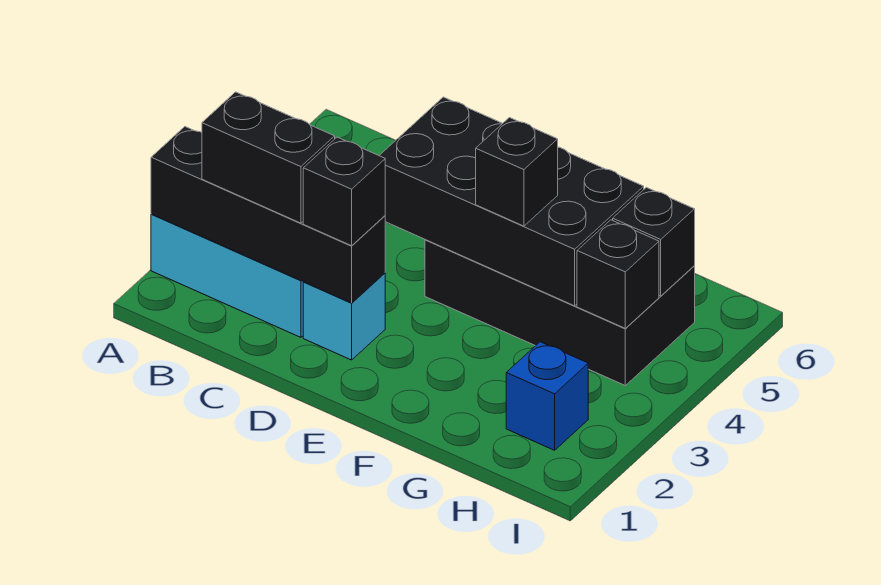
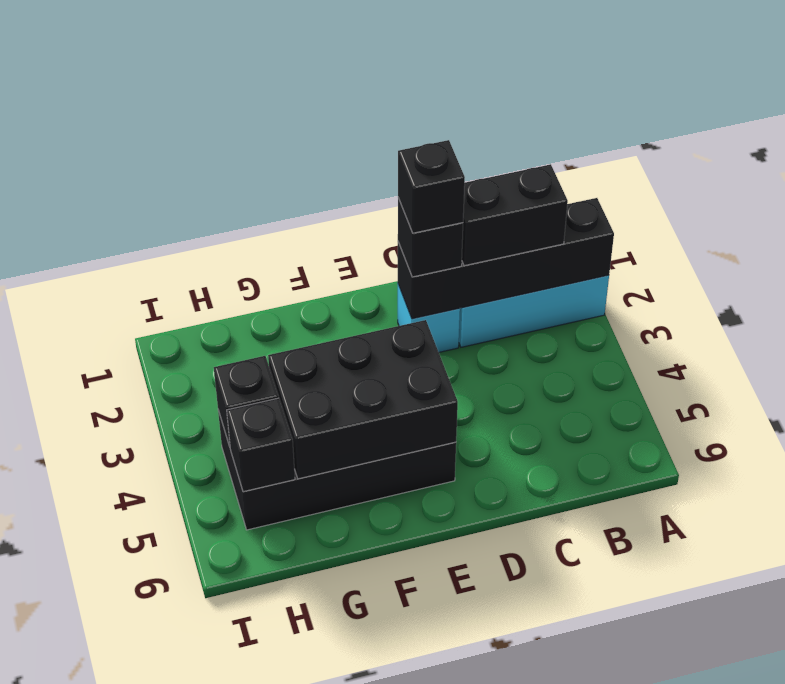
black 2x4 brick [379,97,644,306] -> black 2x3 brick [268,320,458,479]
black 1x1 brick [476,118,558,226] -> black 1x1 brick moved to [398,140,465,233]
blue 1x1 brick [506,342,588,450] -> none

